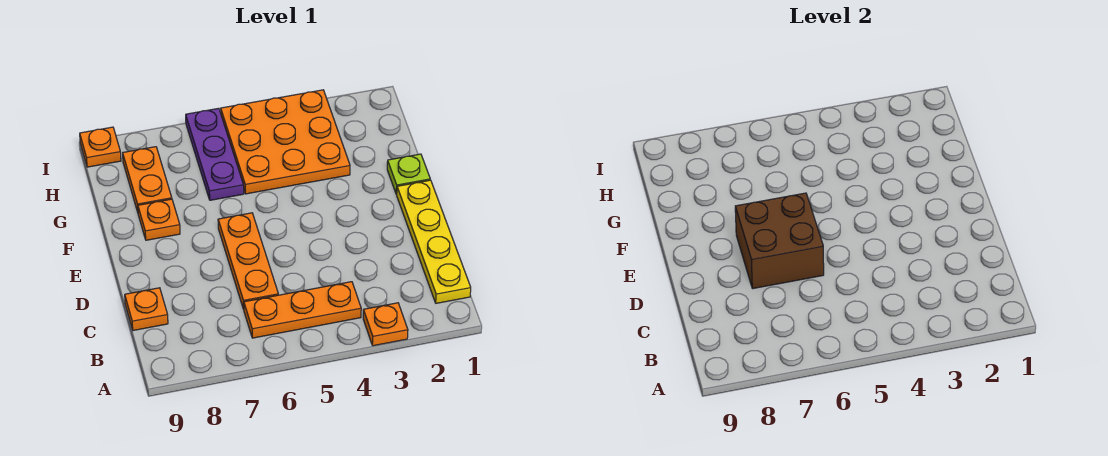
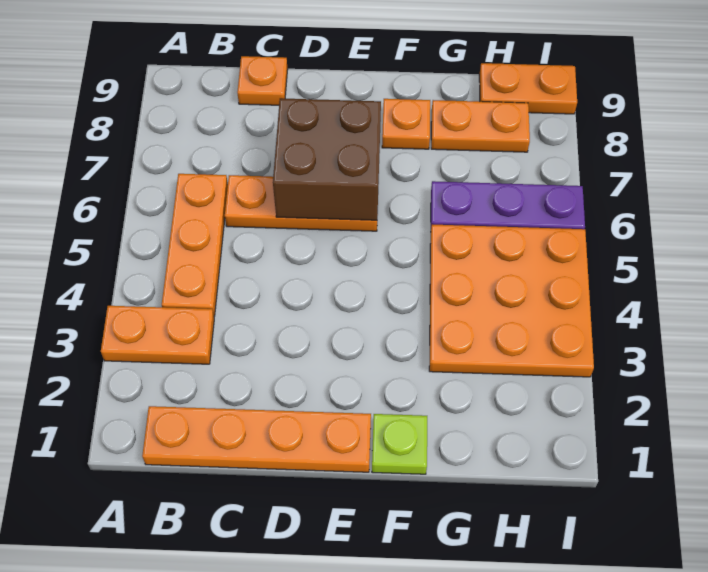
orange 1x1 plate [363,303,408,346] -> orange 1x2 plate [101,306,214,364]
yellow 1x4 plate [396,180,471,303] -> orange 1x4 plate [142,406,371,472]
orange 1x1 plate [80,127,121,167] -> orange 1x2 plate [479,63,577,114]

